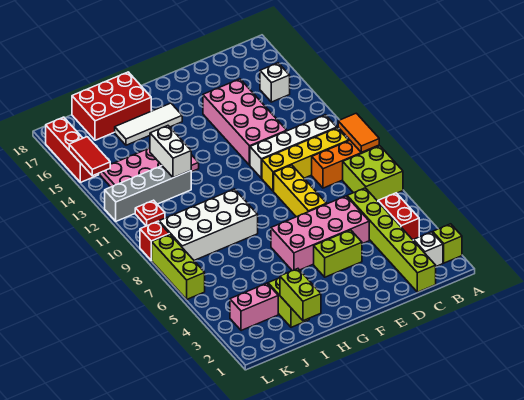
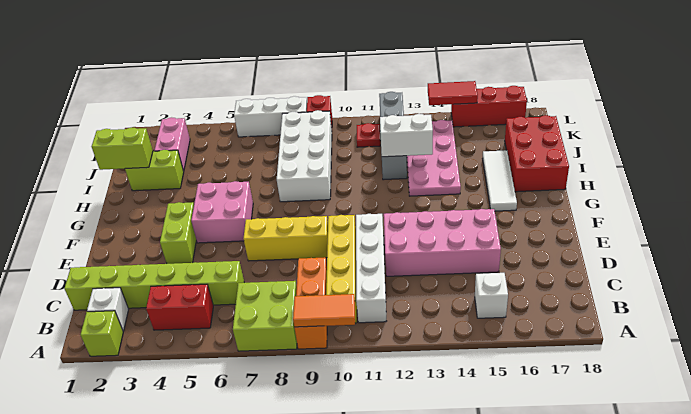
pink 2x4 brick [271,196,369,271] -> pink 2x2 brick [191,181,253,243]
lime 1x3 brick [151,234,205,299] -> white 1x3 brick [234,96,307,137]

